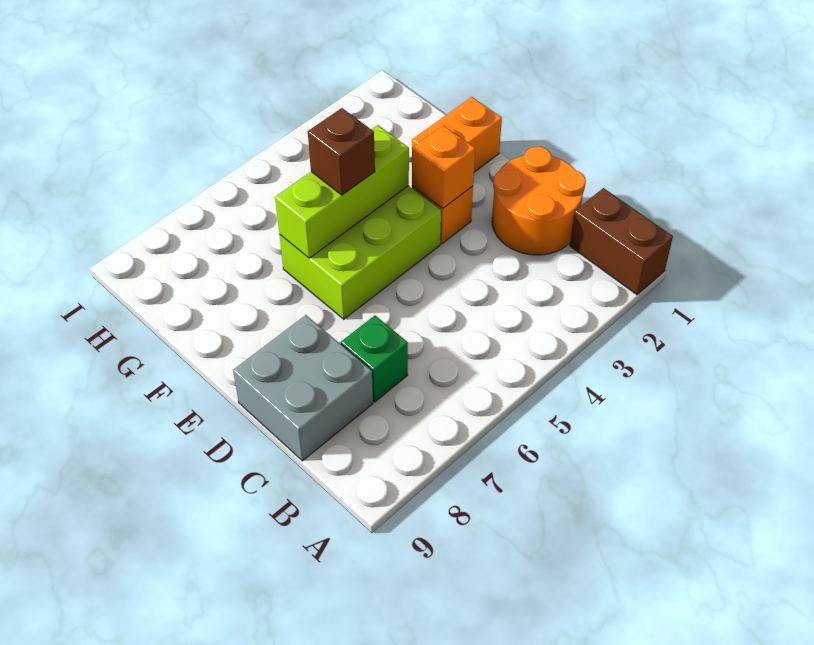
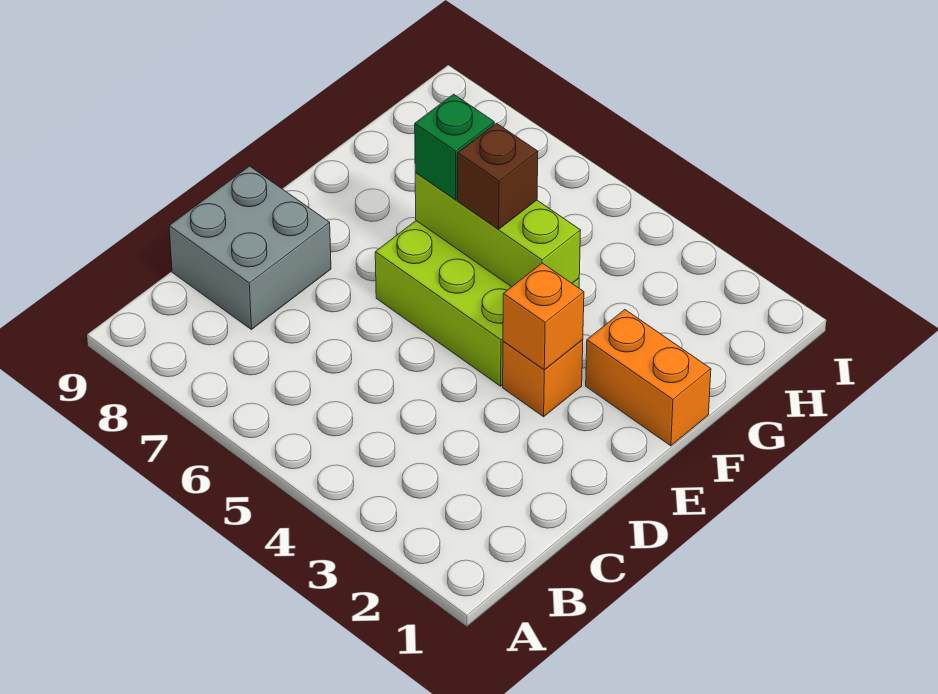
brown 1x2 brick [570,188,673,295] -> none
orange 2x2 round brick [492,147,586,255] -> none
green 1x1 brick [341,316,408,402] -> green 1x1 brick moved to [415,94,494,200]

